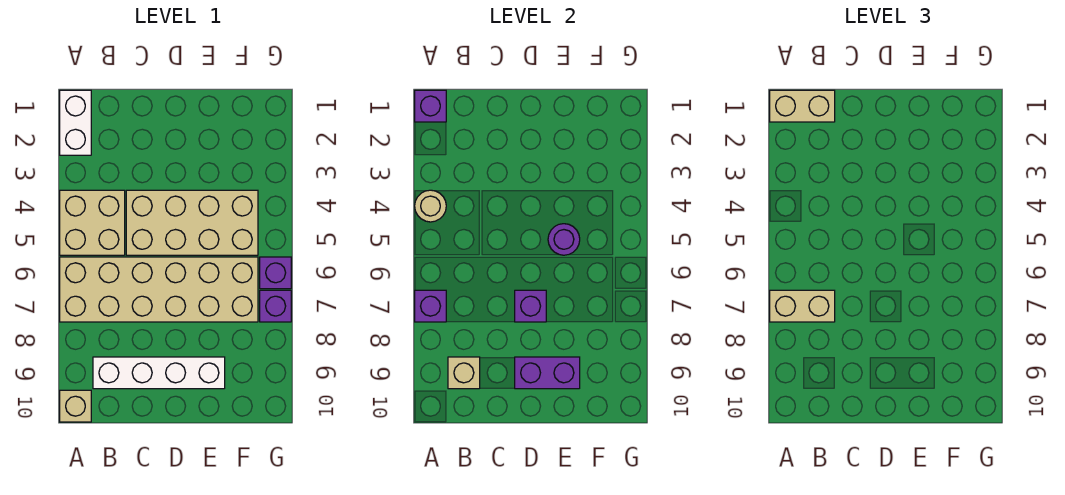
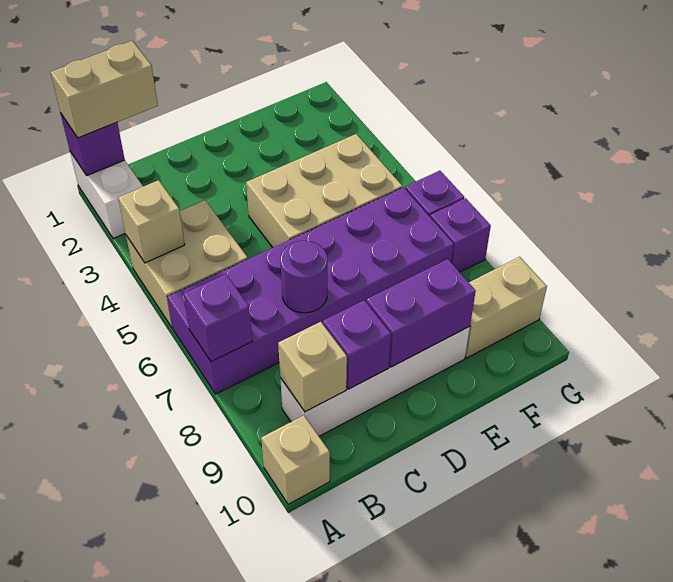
tan 1x1 round brick [415,190,446,222] -> tan 1x1 brick [118,180,185,263]
tan 2x6 brick [60,257,258,322] -> purple 2x6 brick [167,187,453,394]
tan 1x2 brick [770,290,835,322] -> tan 1x2 brick moved to [465,257,547,358]
tan 2x4 brick [126,190,258,255] -> tan 2x3 brick [246,134,402,248]
purple 1x1 brick [515,290,546,322] -> purple 1x1 brick moved to [323,300,391,389]
purple 1x1 round brick [548,224,580,255] -> purple 1x1 round brick moved to [280,241,327,313]

